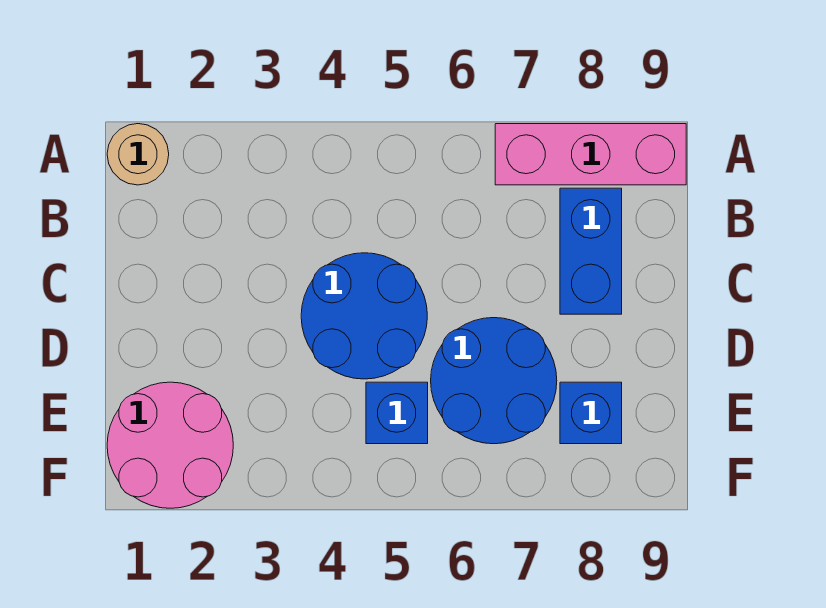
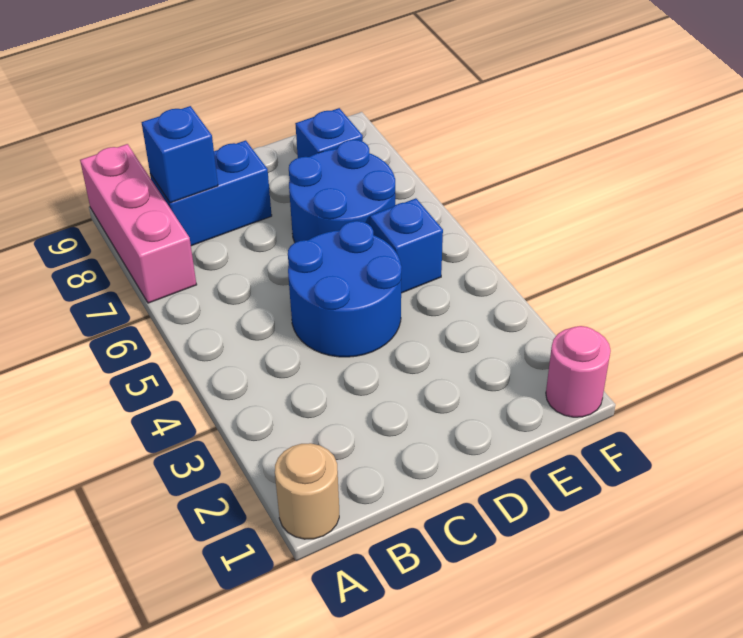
none -> blue 1x1 brick [142,106,218,203]
pink 2x2 round brick [107,382,233,508] -> pink 1x1 round brick [546,326,611,417]

